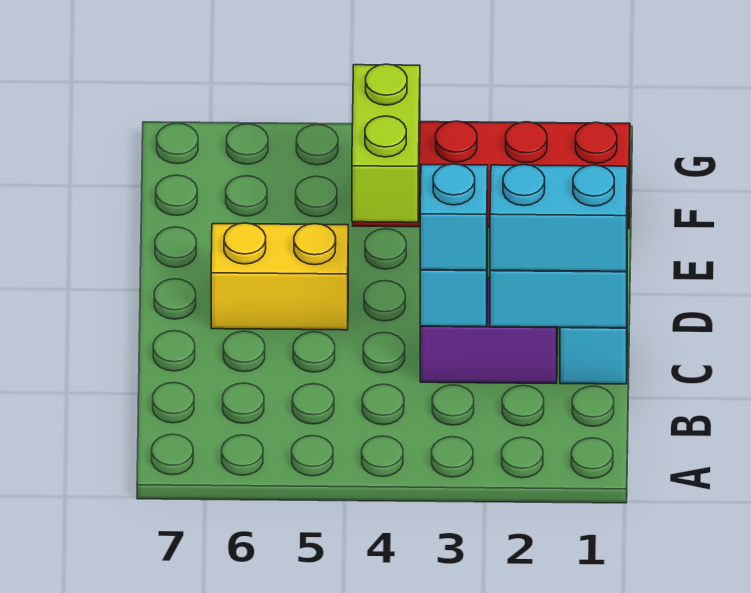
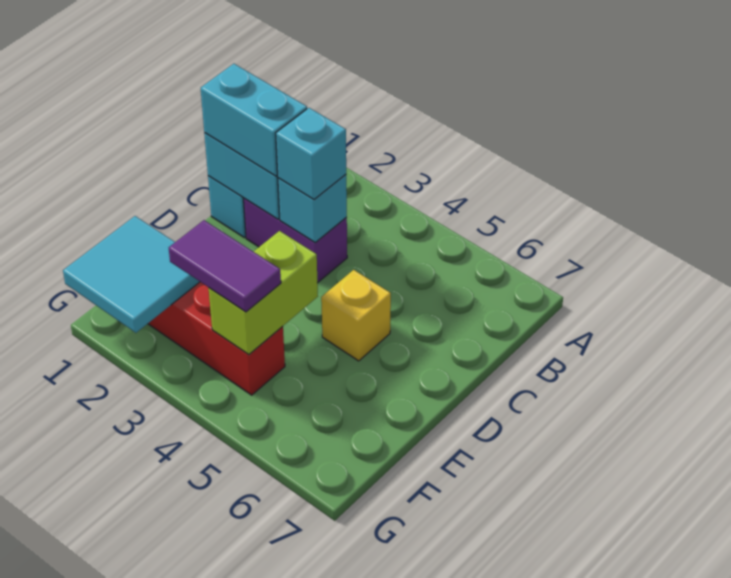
yellow 1x2 brick [211,223,348,330] -> yellow 1x1 brick [321,270,391,361]
none -> cyan 2x2 tile [63,216,200,333]
none -> purple 1x2 tile [169,220,281,312]

